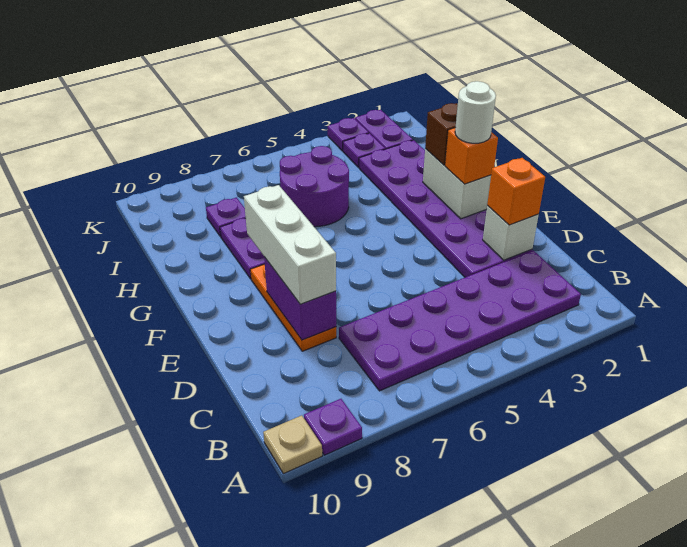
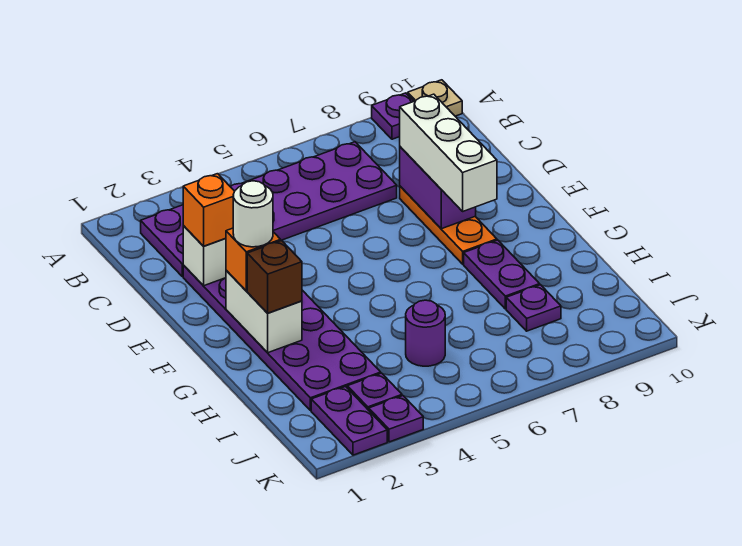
purple 2x2 round brick [280,146,349,227] -> purple 1x1 round brick [406,300,445,366]

